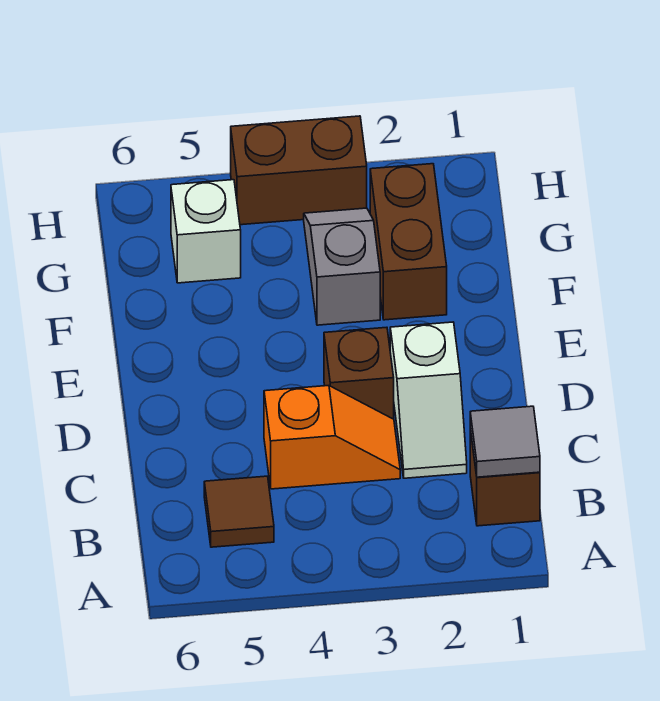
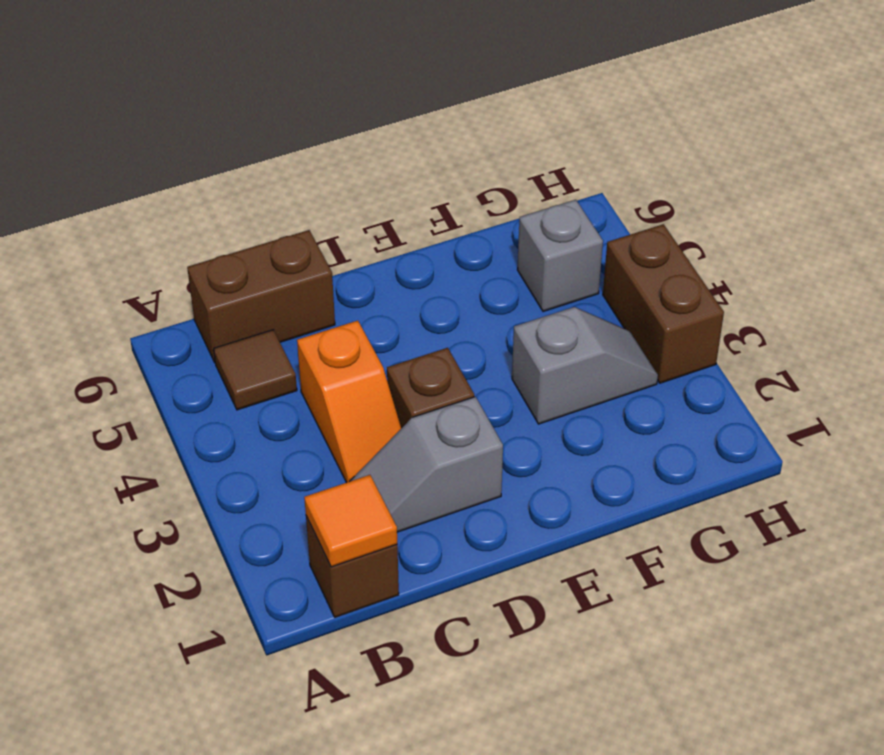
grey 1x1 tile [470,406,540,477] -> orange 1x1 tile [304,475,397,567]
white 1x2 slope [390,322,467,478] -> grey 1x2 slope [350,397,503,532]
brown 1x2 brick [370,164,447,320] -> brown 1x2 brick moved to [187,230,335,362]
white 1x1 brick [171,180,241,283] -> grey 1x1 brick [517,200,603,312]

